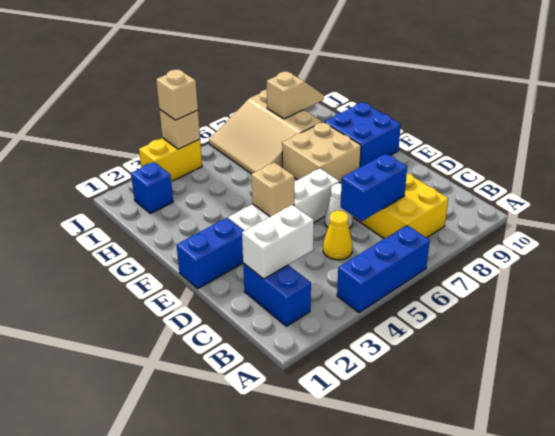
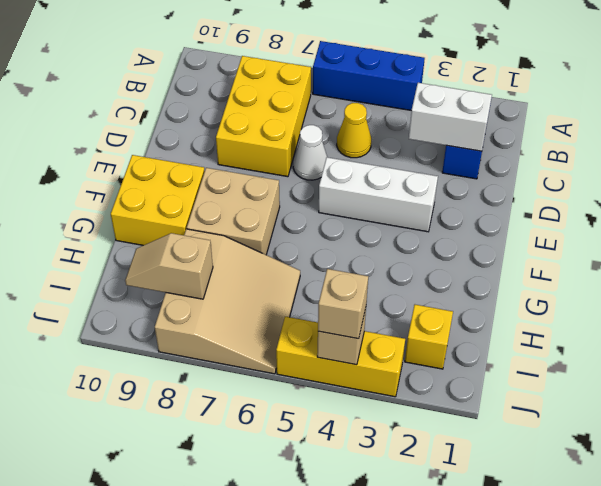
blue 1x2 brick [341,153,407,221] -> none
blue 1x2 brick [177,218,243,289] -> none
white 1x4 brick [228,168,339,231] -> white 1x3 brick [319,157,438,232]
tan 1x1 brick [251,162,294,217] -> none
blue 2x2 brick [324,102,401,167] -> yellow 2x2 brick [111,155,205,245]
blue 1x1 brick [131,162,173,214] -> yellow 1x1 brick [405,305,453,369]
yellow 1x2 brick [139,138,202,182] -> yellow 1x3 brick [276,317,405,397]

